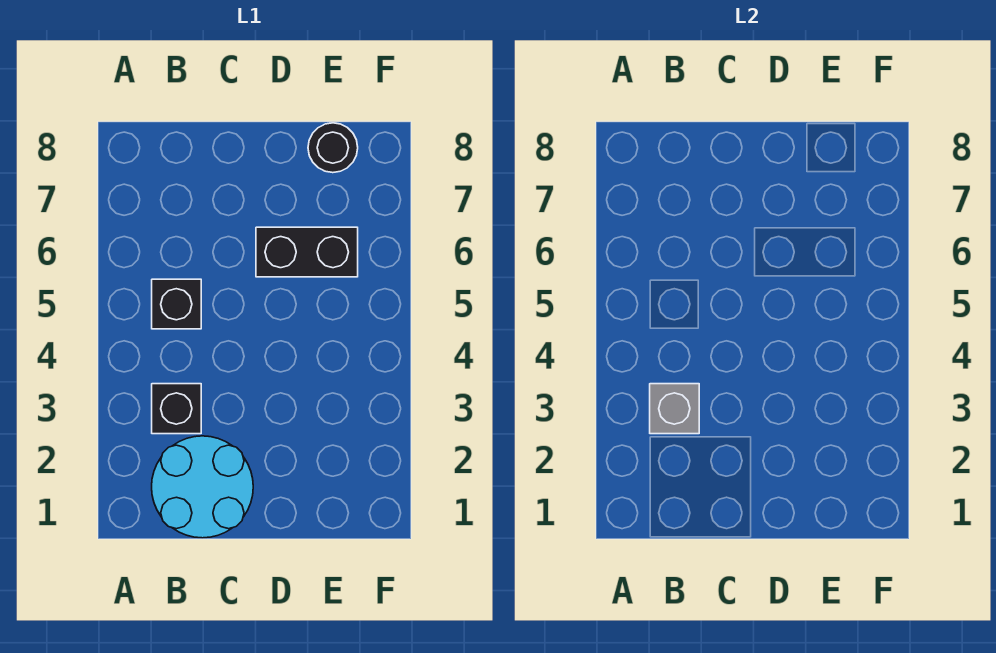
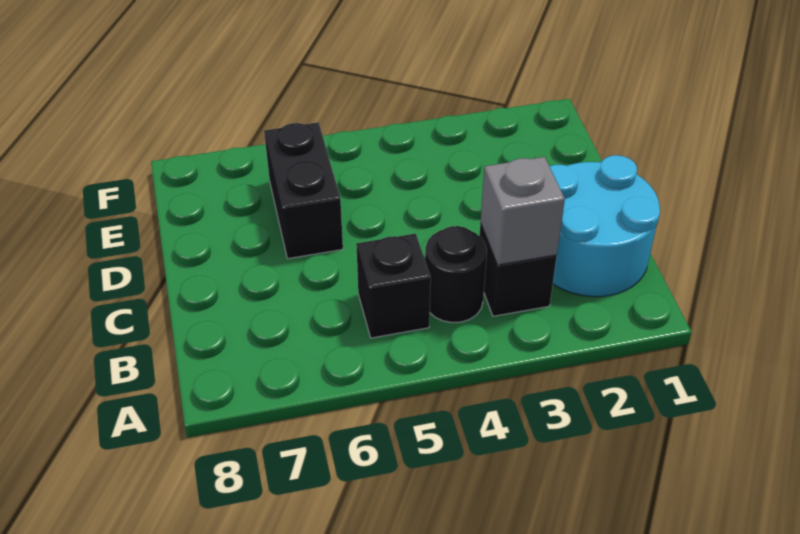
black 1x1 round brick [308,123,358,173] -> black 1x1 round brick moved to [425,226,487,323]

